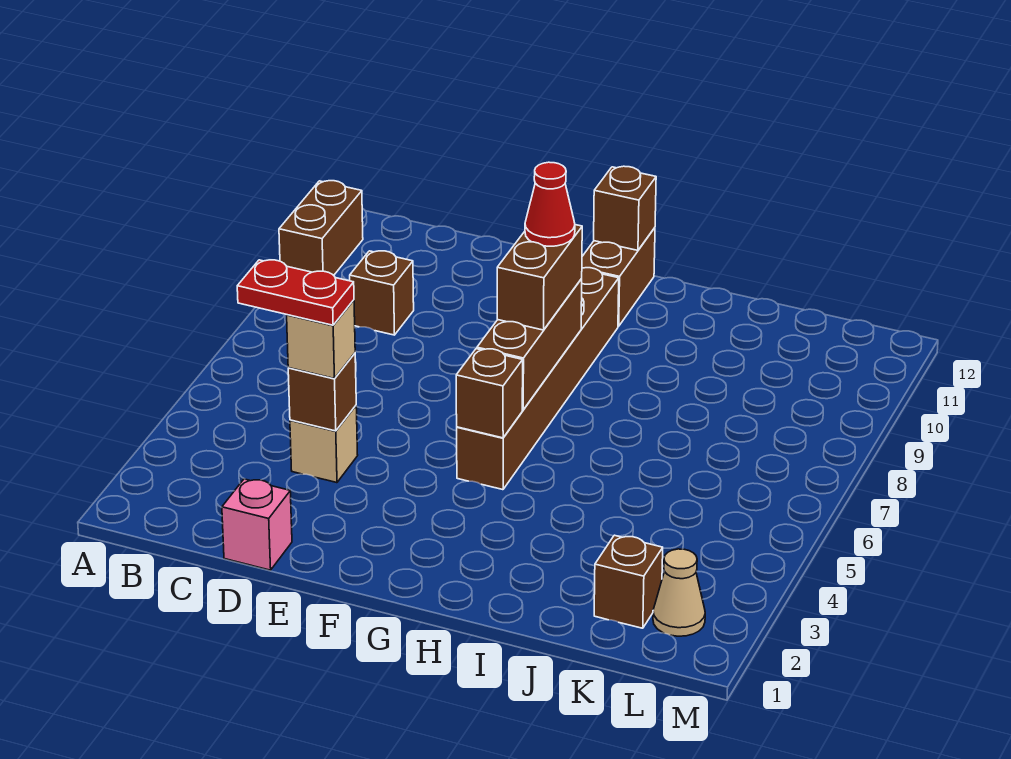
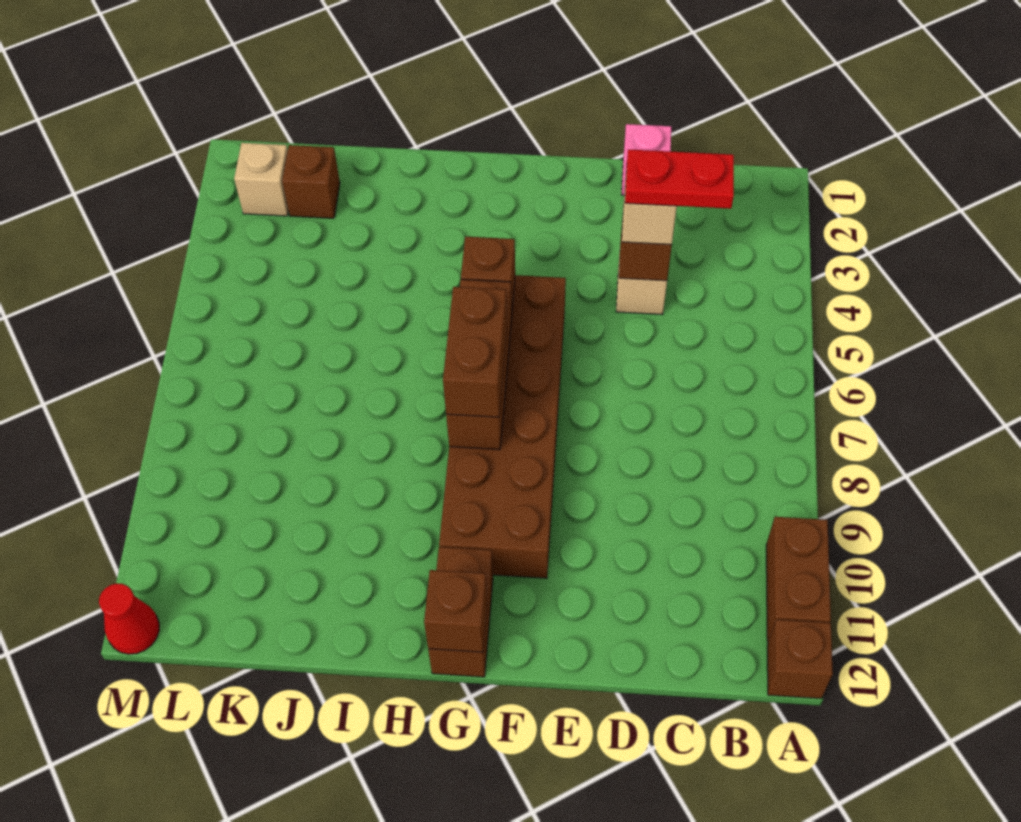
brown 1x1 brick [350,251,414,335] -> brown 1x1 brick moved to [767,619,833,699]
brown 1x6 brick [457,268,619,490] -> brown 2x6 brick [439,275,566,578]
red 1x1 cone [525,162,575,246] -> red 1x1 cone moved to [99,583,159,654]
tan 1x1 cone [653,549,705,636] -> tan 1x1 brick [234,143,289,216]

